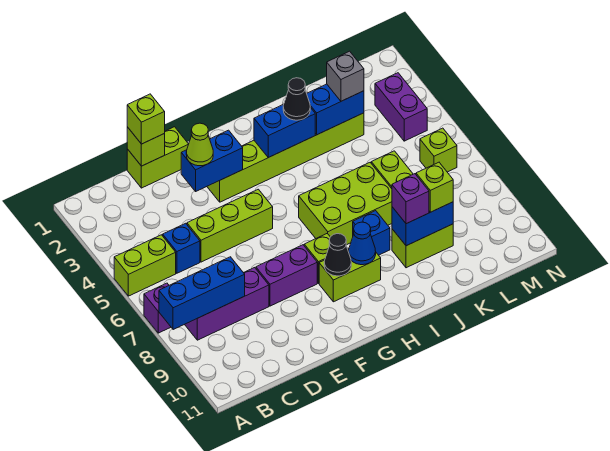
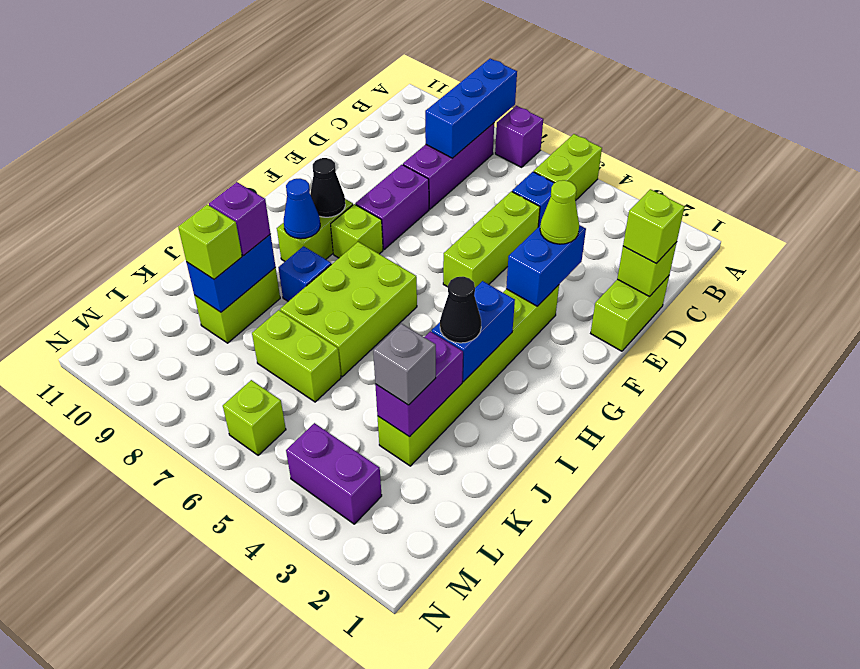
blue 1x2 brick [307,84,364,135] -> purple 1x2 brick [375,331,463,437]

